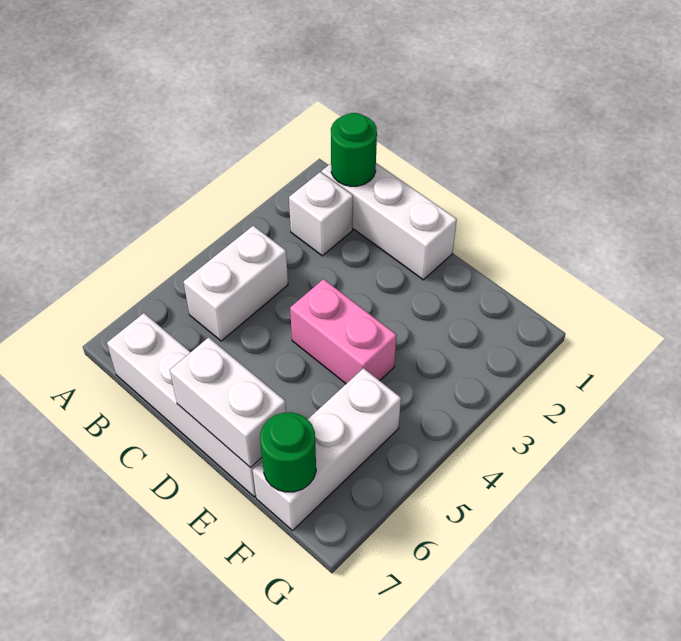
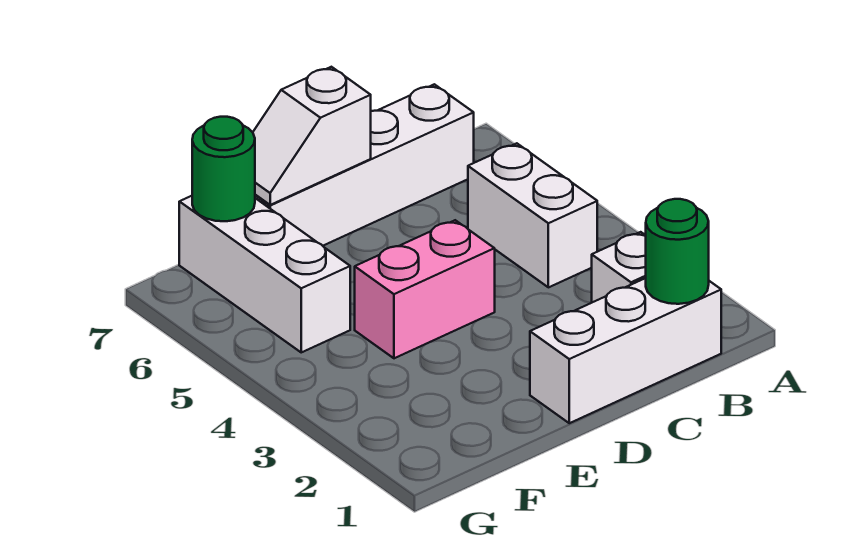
white 1x2 brick [170,337,286,468] -> white 1x2 slope [253,67,371,205]

